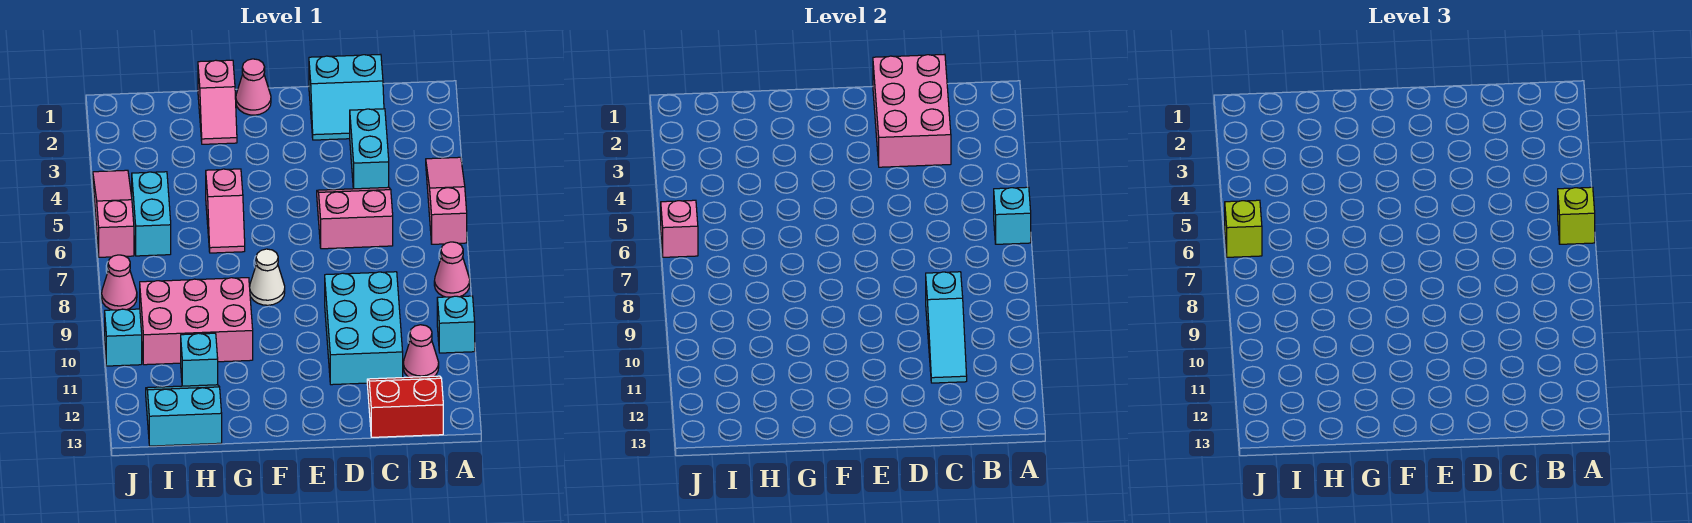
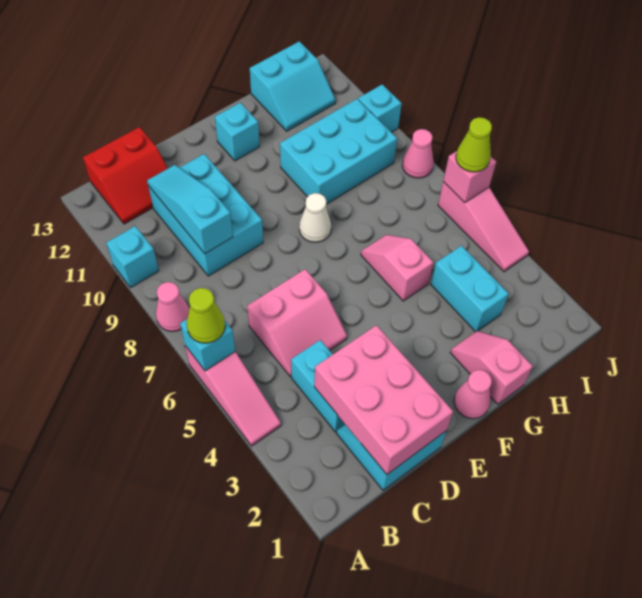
lime 1x1 brick [1558,187,1595,244] -> lime 1x1 cone [187,288,225,343]
pink 1x1 cone [403,325,439,377] -> none
pink 2x3 brick [140,278,253,365] -> cyan 2x3 brick [280,99,397,204]
cyan 1x1 brick [181,333,218,386] -> cyan 1x1 brick moved to [215,103,260,161]
cyan 1x2 brick [132,172,171,256] -> cyan 1x2 brick moved to [431,246,509,332]
lime 1x1 brick [1225,200,1262,257] -> lime 1x1 cone [456,117,492,172]

